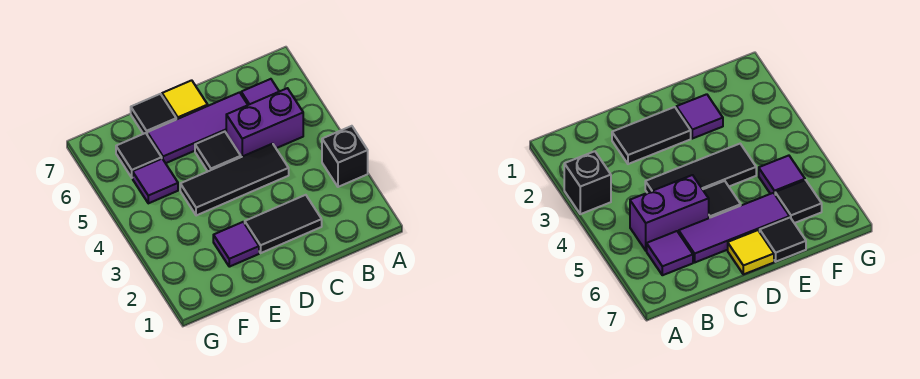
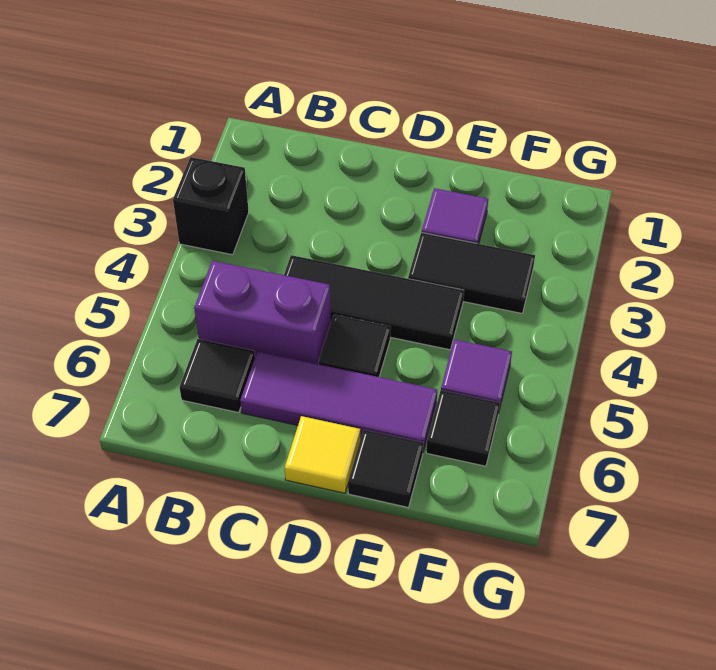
purple 1x1 tile [241,79,279,105] -> black 1x1 tile [179,339,255,413]
black 1x2 tile [245,195,322,253] -> black 1x2 tile moved to [408,233,535,313]

